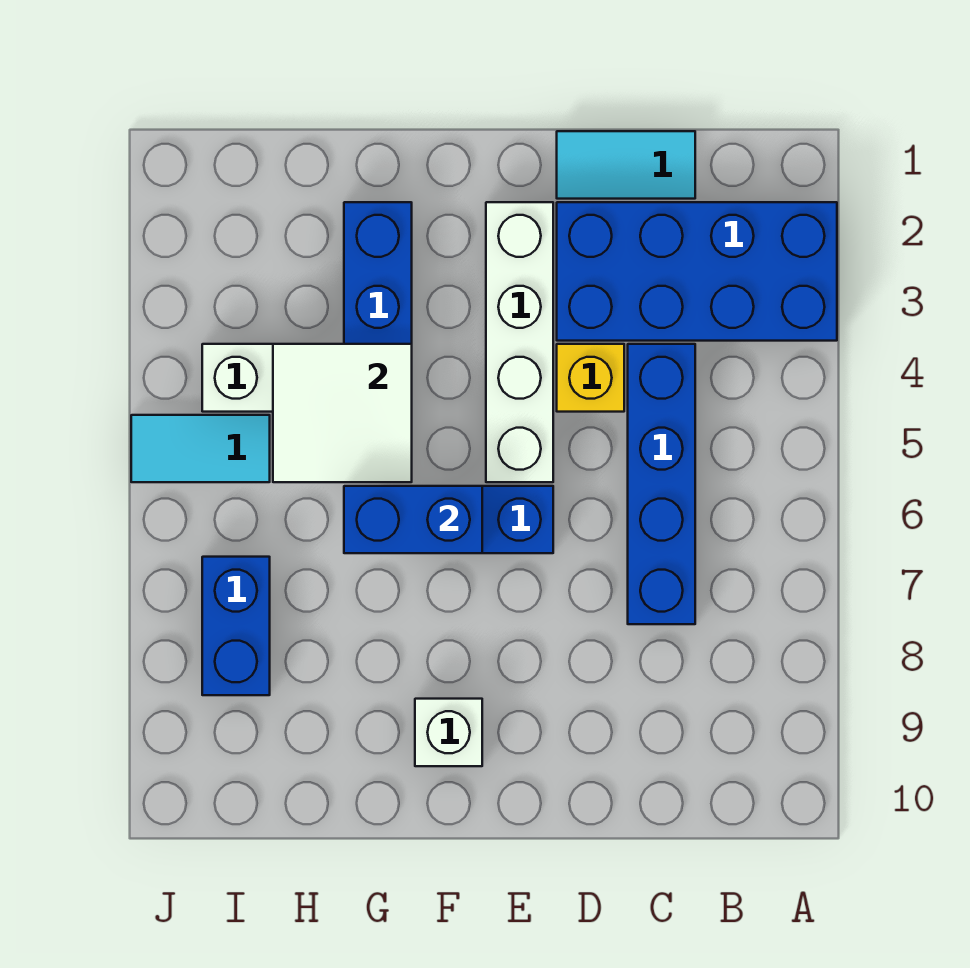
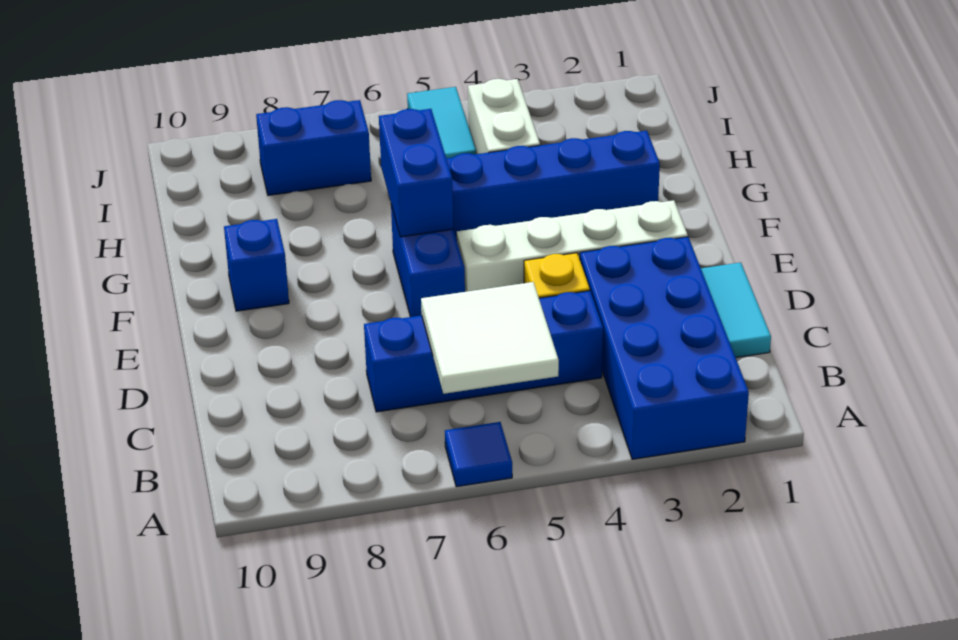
none -> blue 1x1 tile [445,422,512,487]
white 1x1 brick [415,699,482,766] -> blue 1x1 brick [224,219,289,311]
white 2x2 tile [273,344,412,482] -> white 2x2 tile moved to [421,282,559,394]

